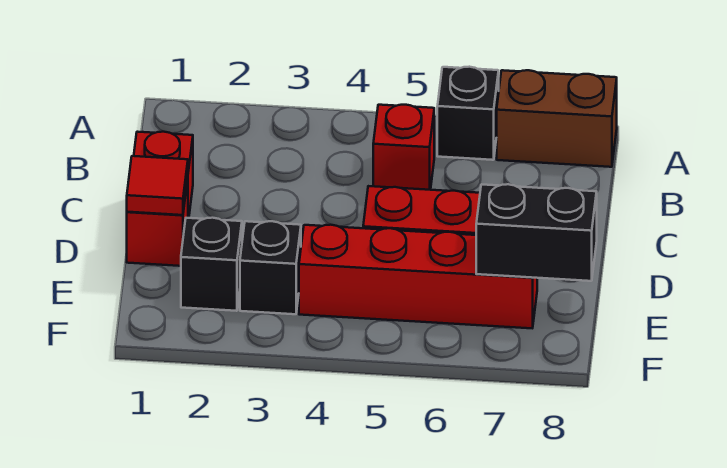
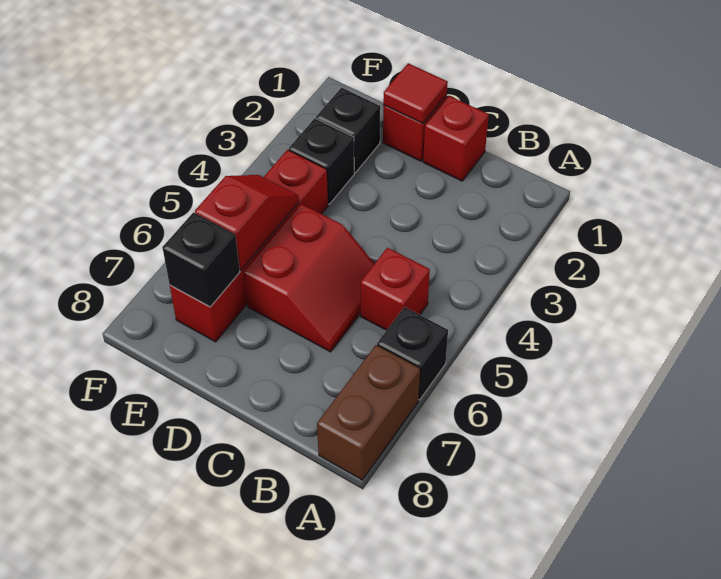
none -> red 1x2 slope [195,175,299,270]
black 1x2 brick [476,184,597,281] -> black 1x1 brick [162,212,240,307]

